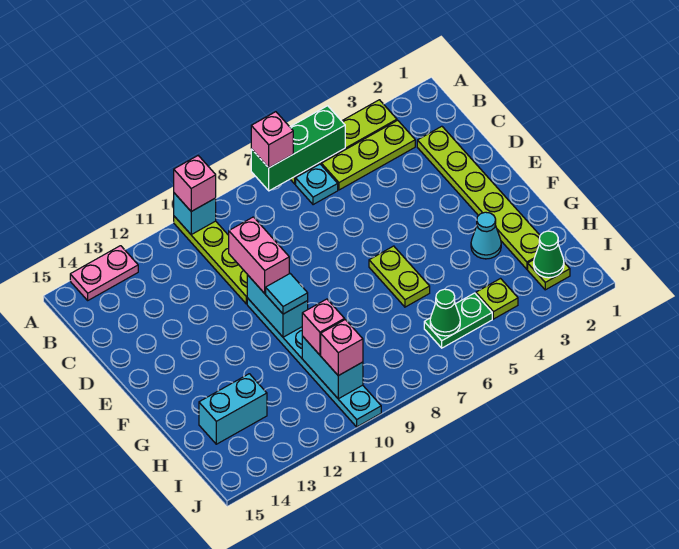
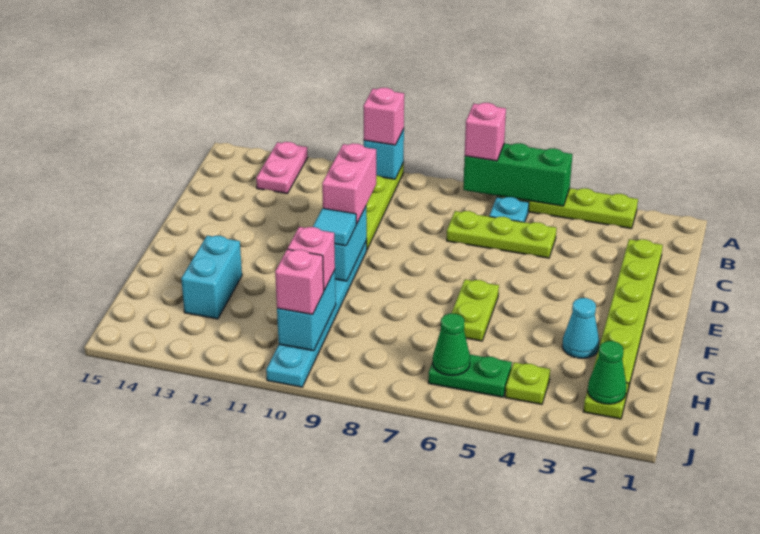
pink 1x2 plate [70,246,138,300] -> pink 1x2 plate turned to [256,142,308,194]
lime 1x3 plate [321,120,415,190] -> lime 1x3 plate moved to [447,211,557,258]
cyan 1x2 brick [199,374,267,444] -> cyan 1x2 brick turned to [181,236,242,319]

